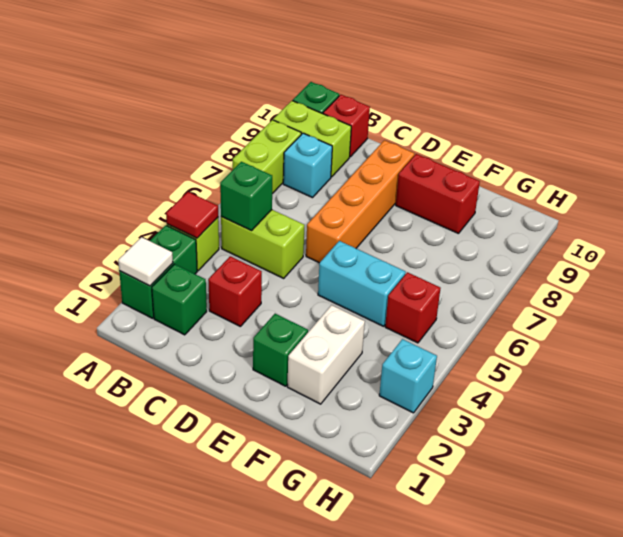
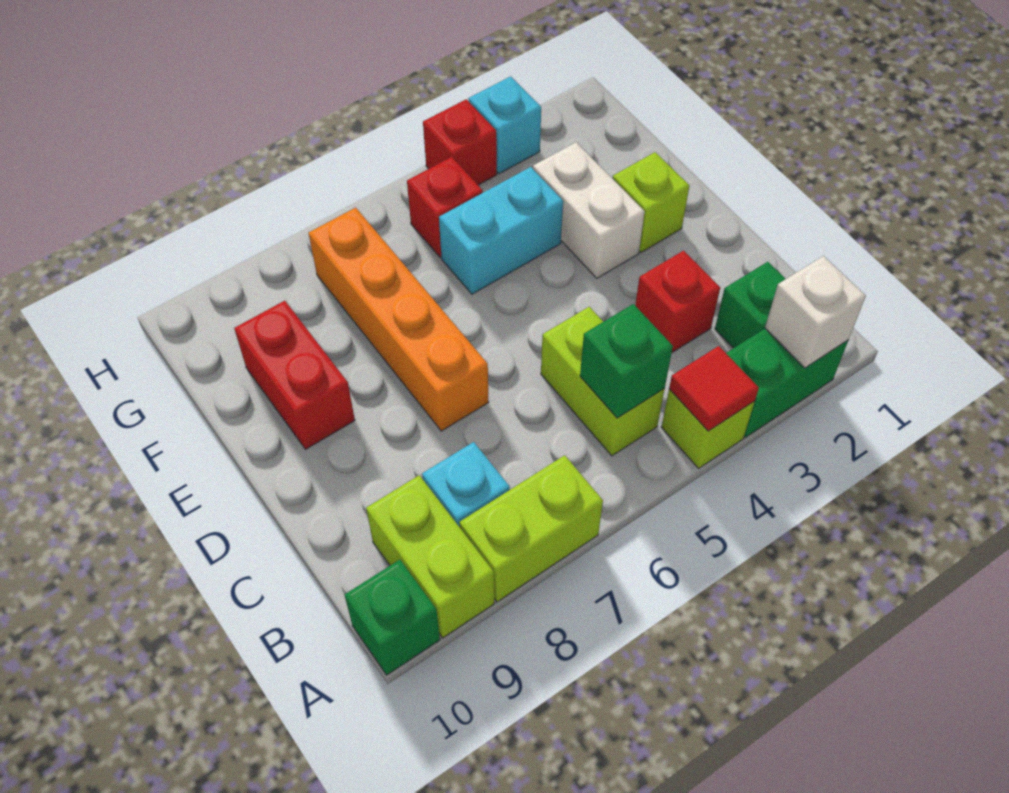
white 1x1 tile [118,237,173,286] -> white 1x1 brick [765,256,866,368]
red 1x1 brick [323,95,370,157] -> red 1x1 brick moved to [423,99,497,185]
orange 1x4 brick [306,140,414,263] -> orange 1x4 brick turned to [309,208,489,431]
green 1x1 brick [253,314,308,386] -> lime 1x1 brick [613,152,689,252]
cyan 1x2 brick [318,241,406,326] -> cyan 1x2 brick turned to [439,167,563,294]
white 1x2 brick [287,305,365,404] -> white 1x2 brick turned to [533,142,645,278]

